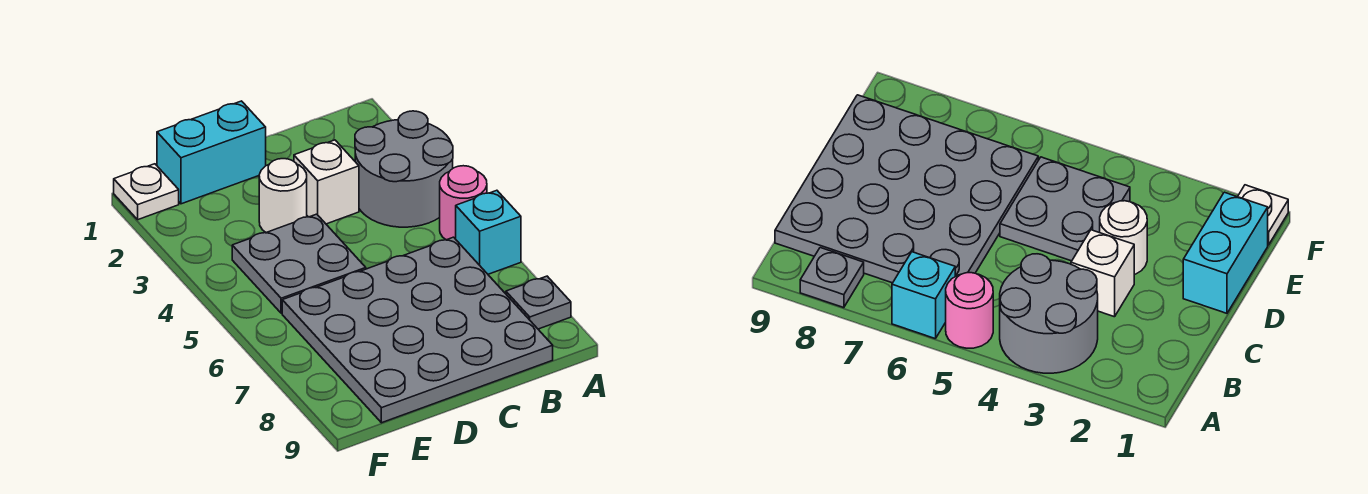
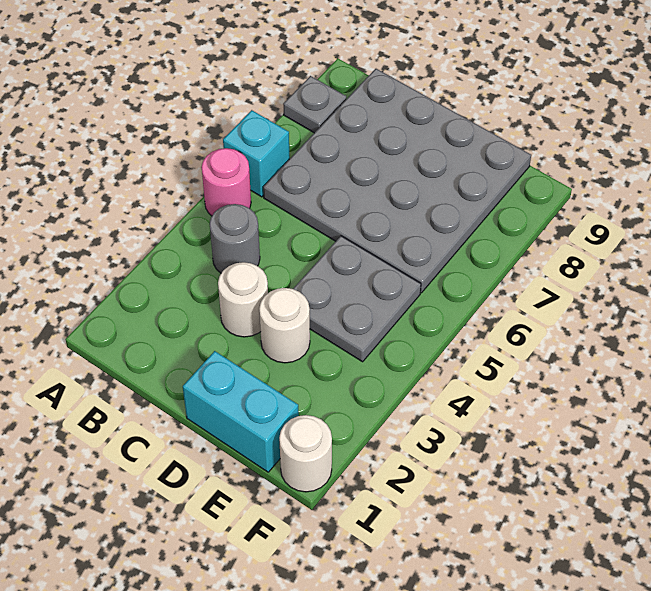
grey 2x2 round brick [355,111,453,227] -> grey 1x1 round brick [210,204,260,273]
white 1x1 brick [294,140,359,224] -> white 1x1 round brick [218,262,268,337]
white 1x1 plate [114,164,179,220] -> white 1x1 round brick [279,415,332,492]

